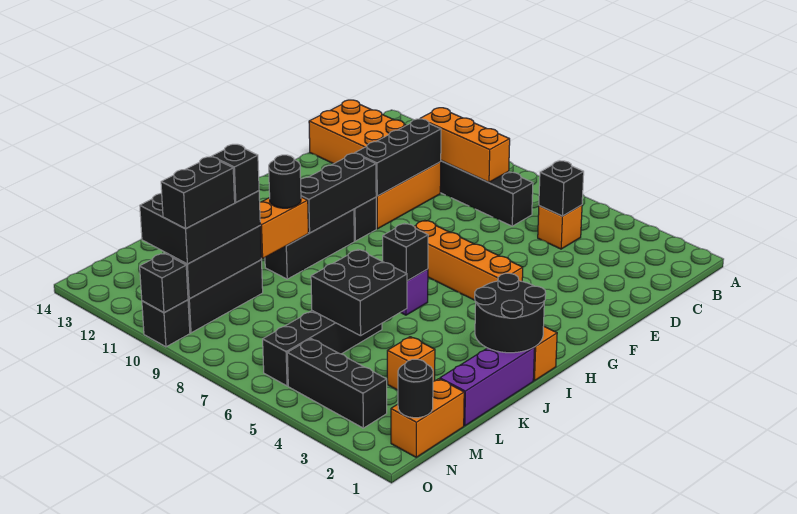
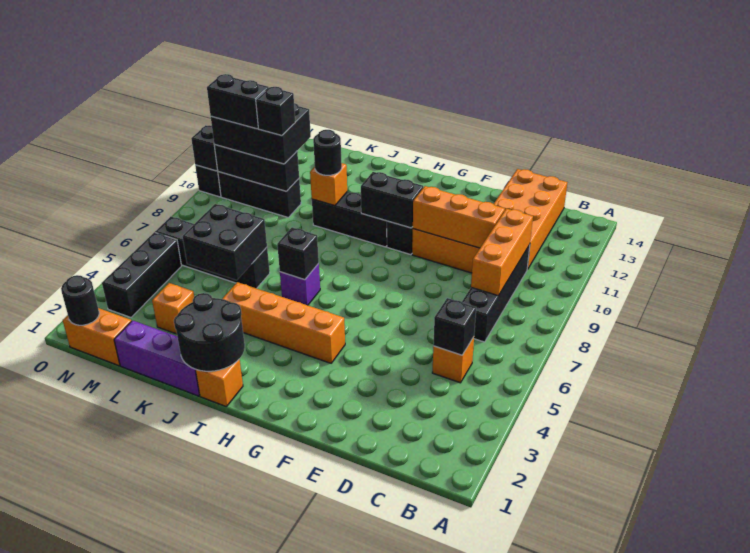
black 1x3 brick [355,119,441,196] -> orange 1x3 brick [413,186,505,248]
orange 1x4 brick [414,220,523,300] -> orange 1x4 brick turned to [222,282,345,363]
black 1x3 brick [301,153,376,233] -> black 1x2 brick [361,172,423,228]
orange 1x2 brick [260,197,308,258] -> orange 1x1 brick [310,163,347,206]

